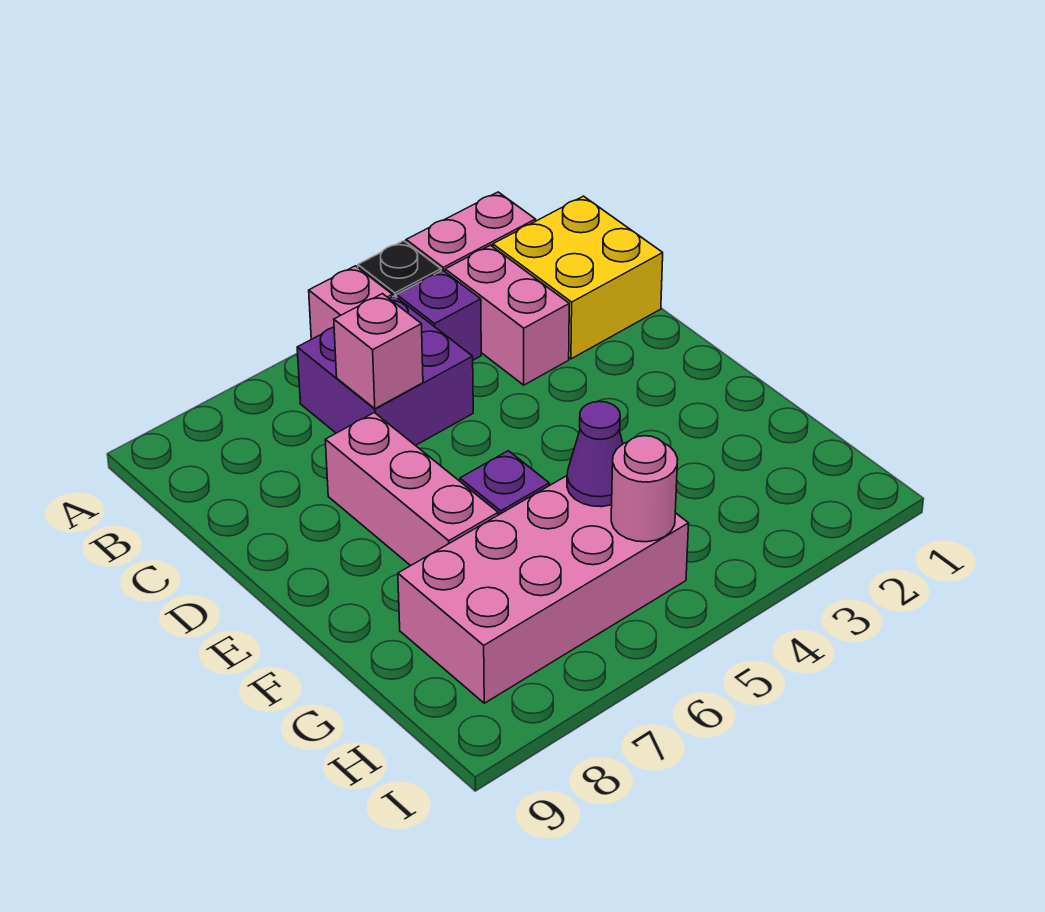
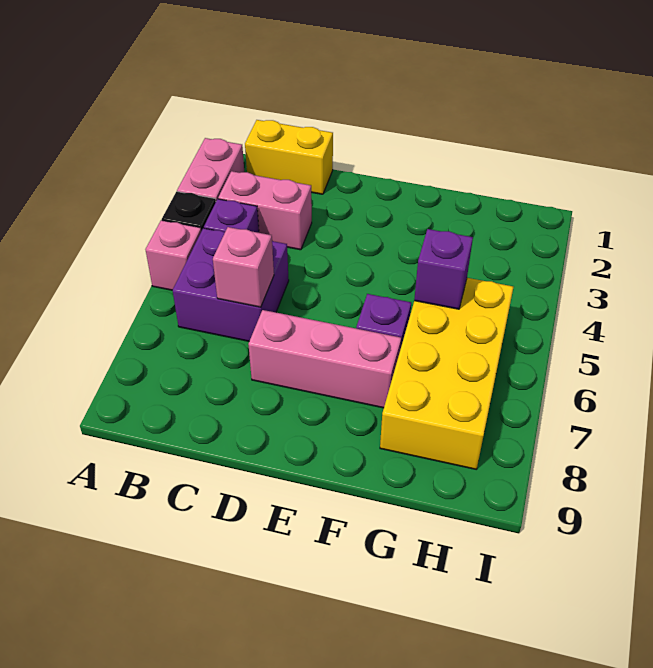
yellow 2x2 brick [493,196,663,359] -> yellow 1x2 brick [245,120,333,194]
pink 2x4 brick [398,476,689,703] -> yellow 2x4 brick [380,278,513,469]
purple 1x1 cone [567,401,623,507] -> purple 1x1 brick [414,229,473,309]
pink 1x1 round brick [611,436,678,542] -> none

